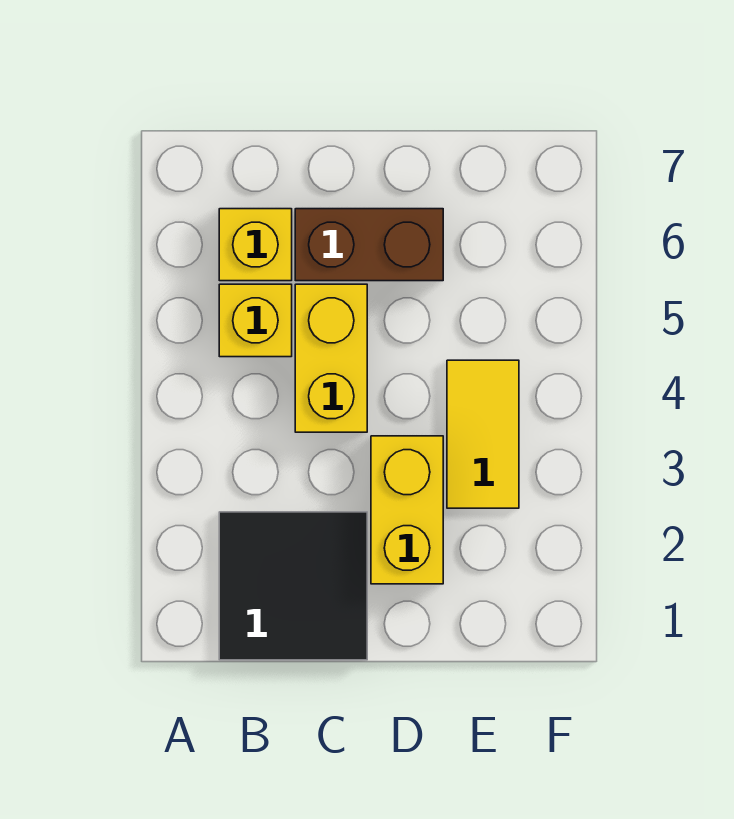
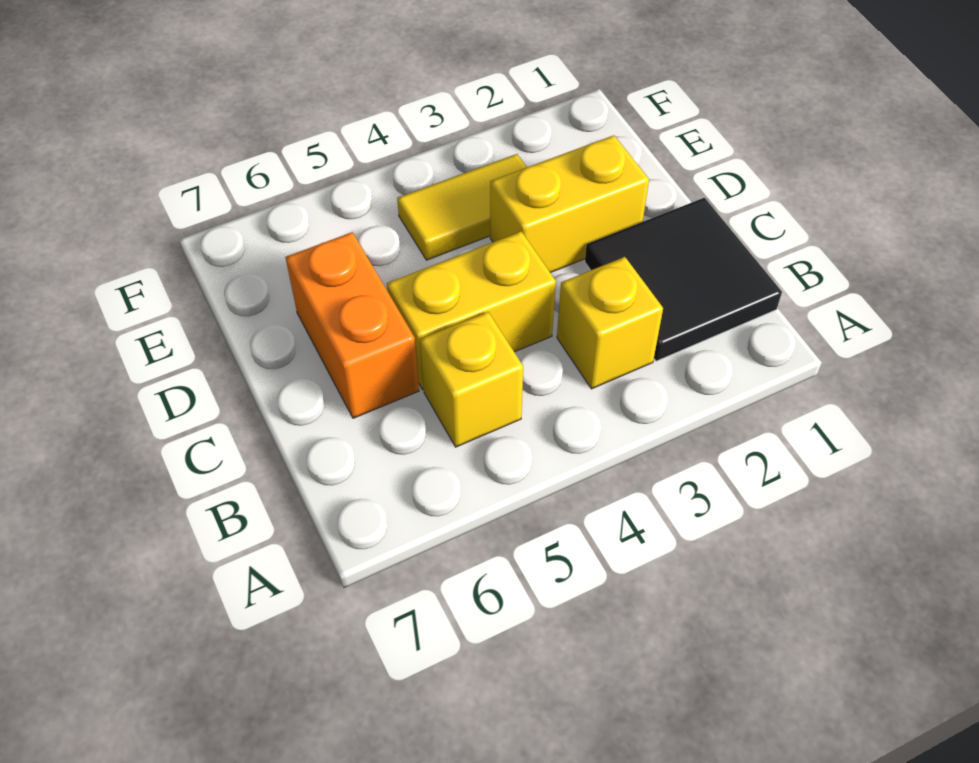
yellow 1x1 brick [219,209,292,281] -> yellow 1x1 brick moved to [557,257,663,389]
brown 1x2 brick [295,209,443,281] -> orange 1x2 brick [285,232,419,418]

